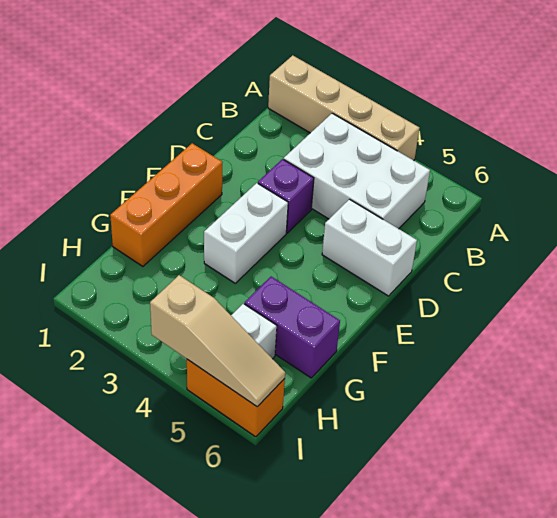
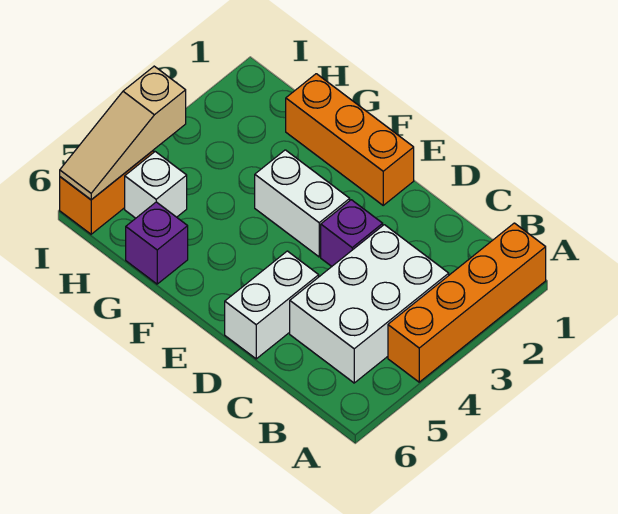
tan 1x4 brick [268,55,419,160] -> orange 1x4 brick [388,223,546,382]
purple 1x2 brick [245,277,340,378] -> purple 1x1 brick [126,202,188,284]

